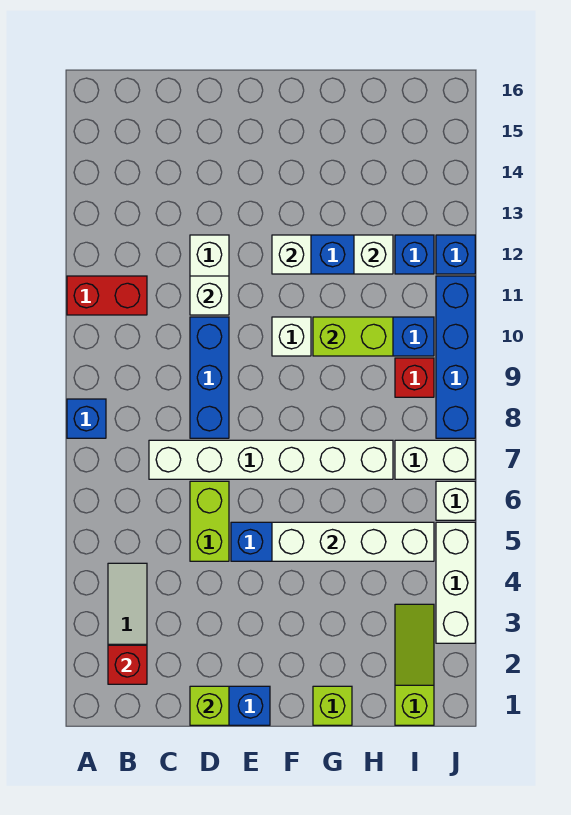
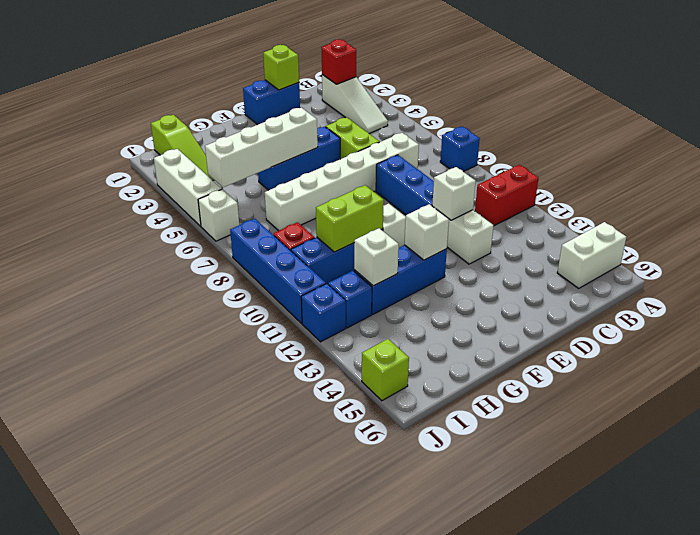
lime 1x1 brick [313,686,352,725] -> lime 1x1 brick moved to [362,339,409,401]
white 1x2 brick [395,440,475,479] -> white 1x2 brick moved to [557,222,626,288]

